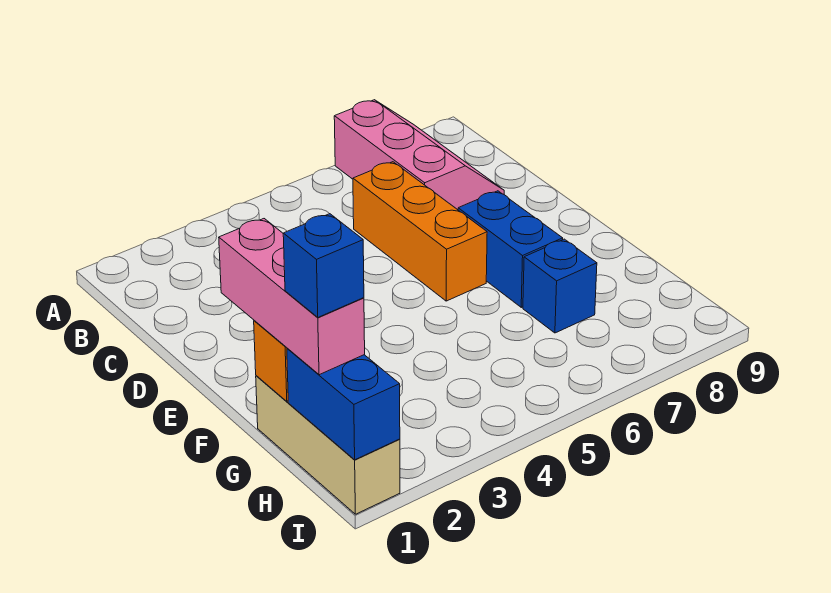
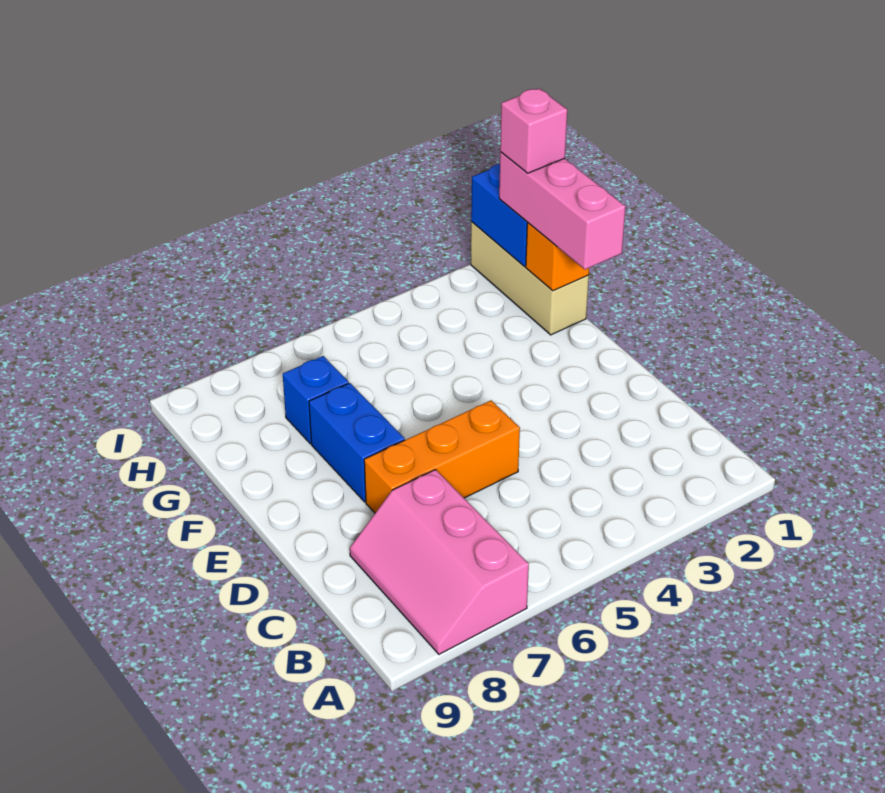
orange 1x3 brick [353,162,487,301] -> orange 1x3 brick turned to [364,401,520,513]
blue 1x1 brick [283,214,364,317] -> pink 1x1 brick [500,89,567,173]

